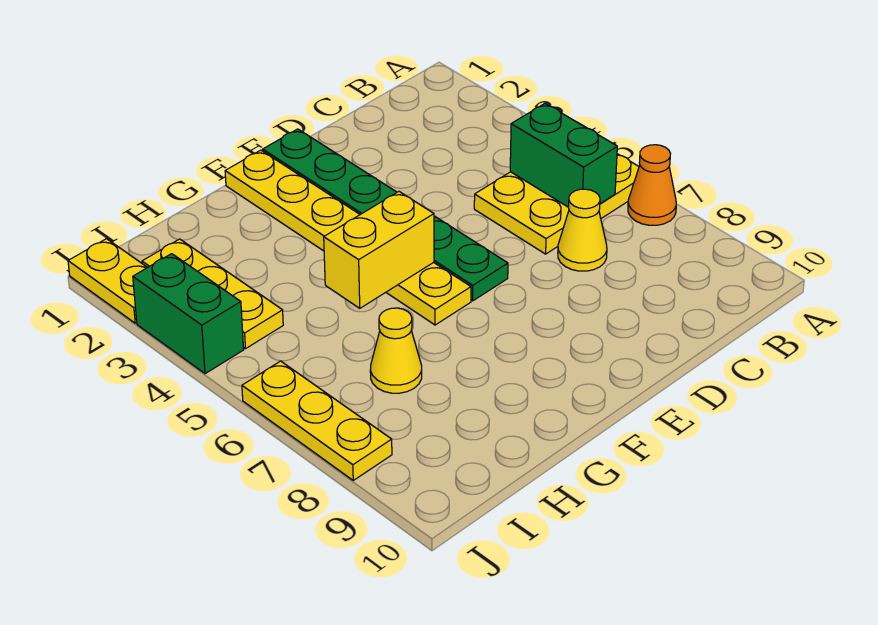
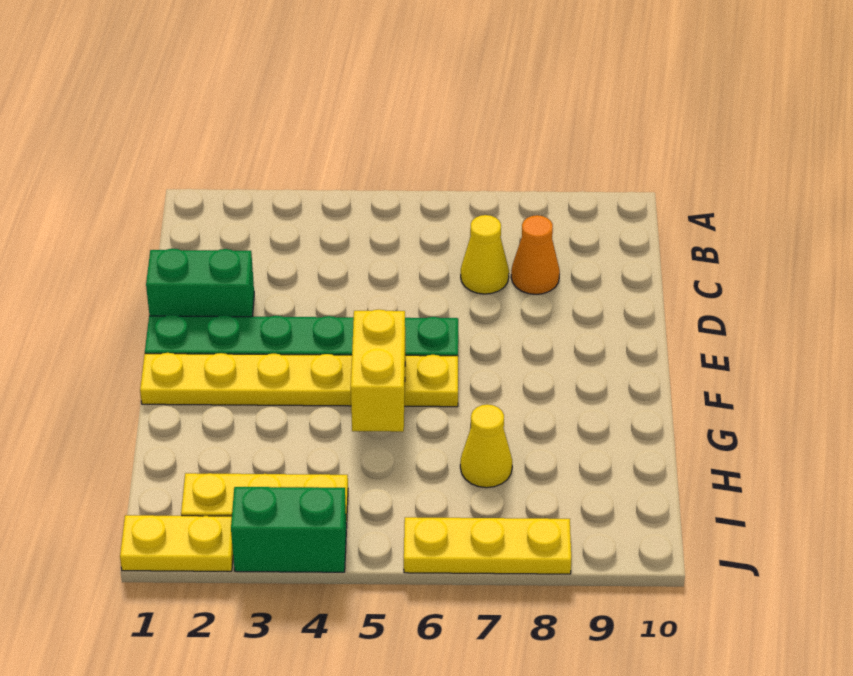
yellow 2x3 plate [474,154,639,254] -> none
orange 1x1 cone [628,145,676,225] -> orange 1x1 cone moved to [511,215,560,294]
green 1x2 brick [510,104,617,207] -> green 1x2 brick moved to [146,249,254,317]

